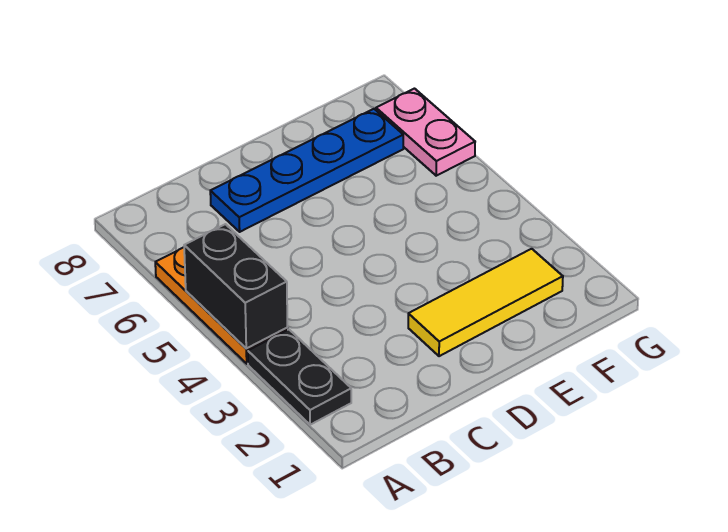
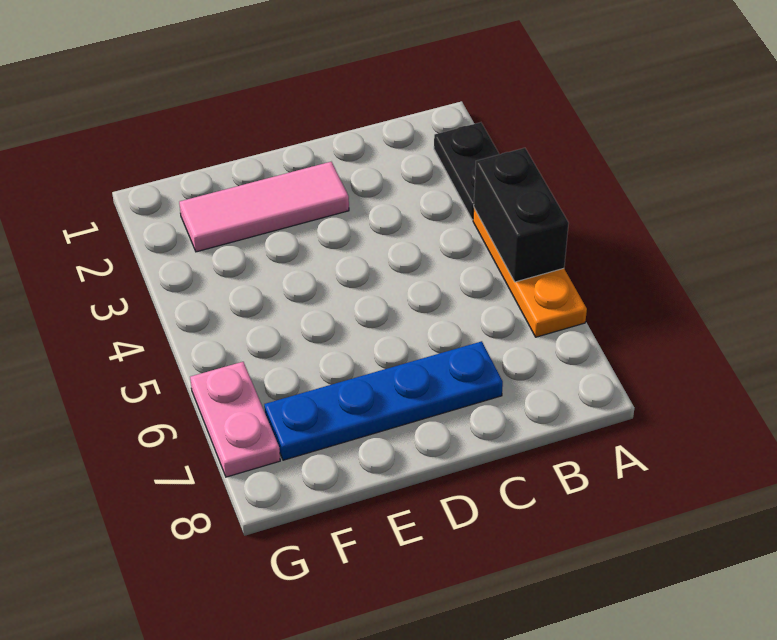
yellow 1x3 tile [408,249,563,356] -> pink 1x3 tile [179,162,349,252]

